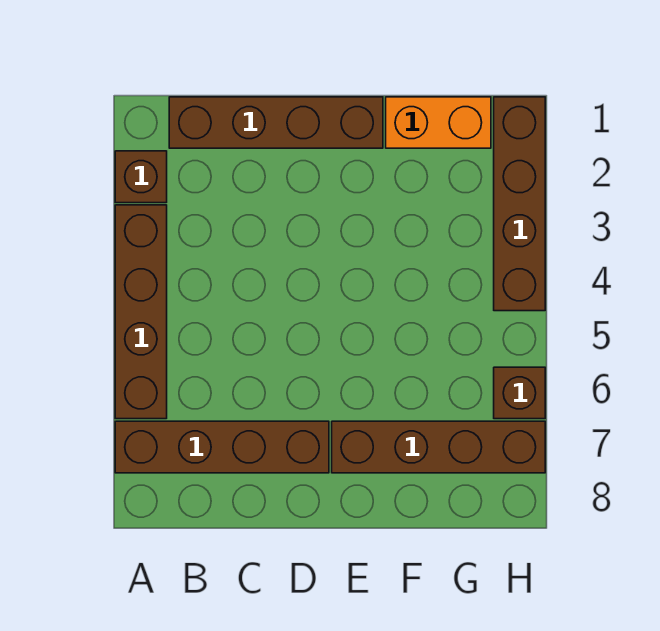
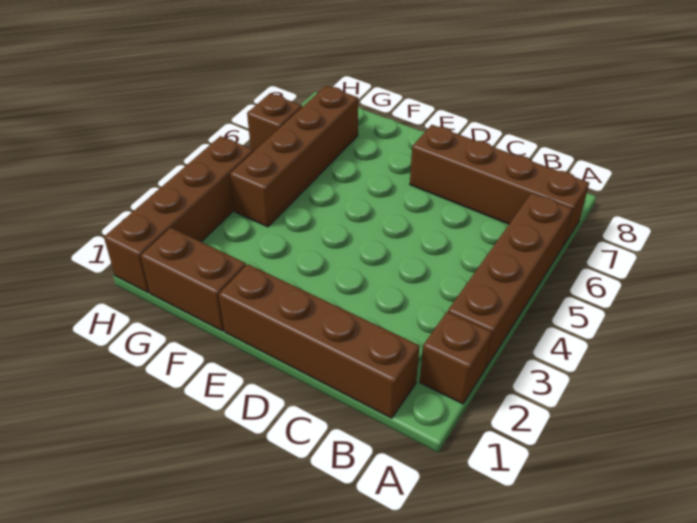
brown 1x4 brick [332,421,545,473] -> brown 1x4 brick turned to [230,86,358,227]
orange 1x2 brick [386,97,491,148] -> brown 1x2 brick [141,228,246,331]

